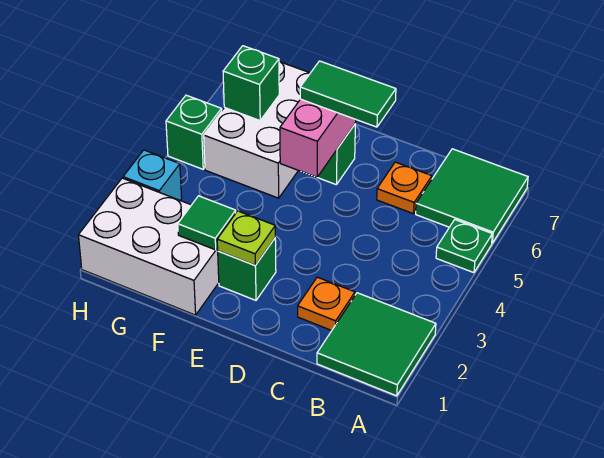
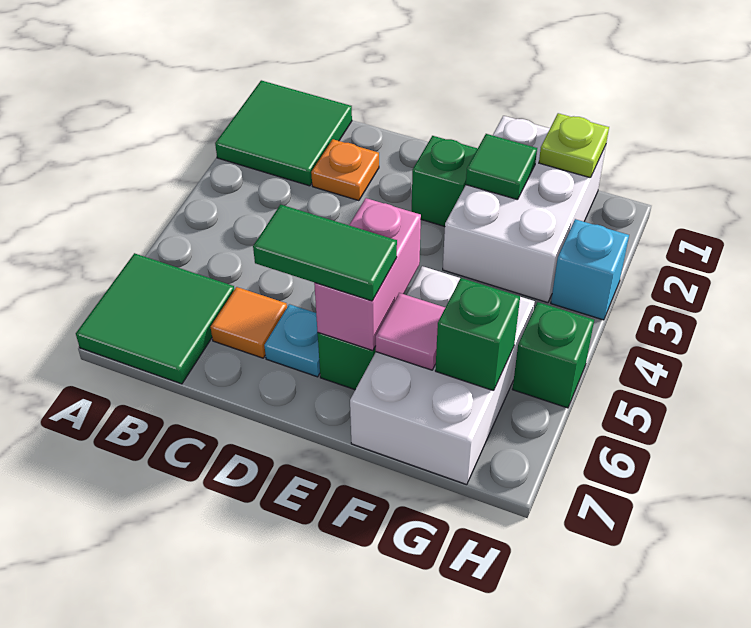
green 1x1 plate [436,220,492,273] -> none
orange 1x1 plate [377,162,432,214] -> orange 1x1 tile [211,287,287,358]
none -> cyan 1x1 plate [264,304,320,377]
lime 1x1 plate [217,211,275,265] -> lime 1x1 plate moved to [539,113,609,178]
white 2x3 brick [79,178,219,315] -> white 2x3 brick turned to [443,116,606,303]
none -> pink 1x1 tile [375,293,445,370]

